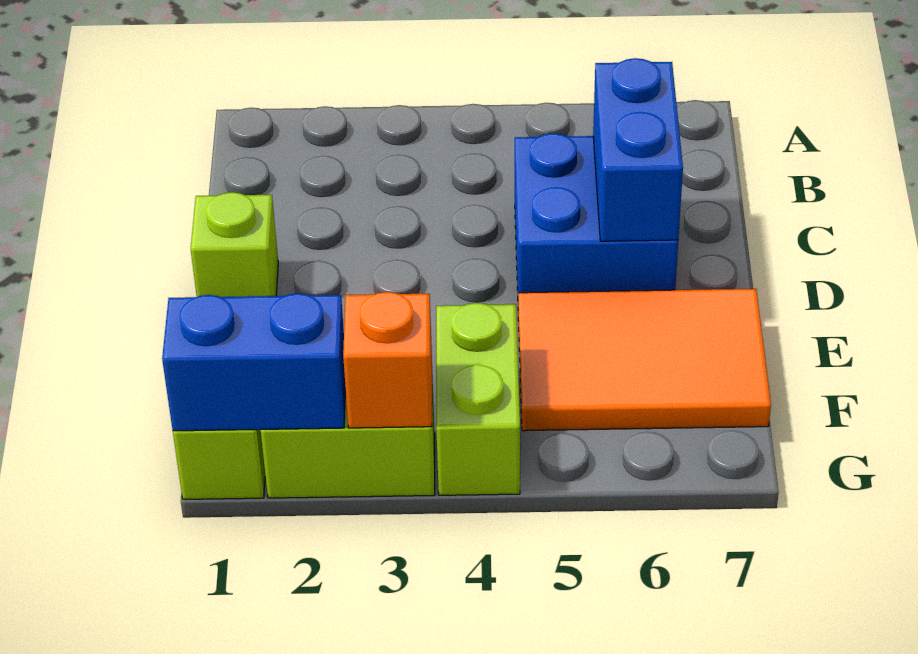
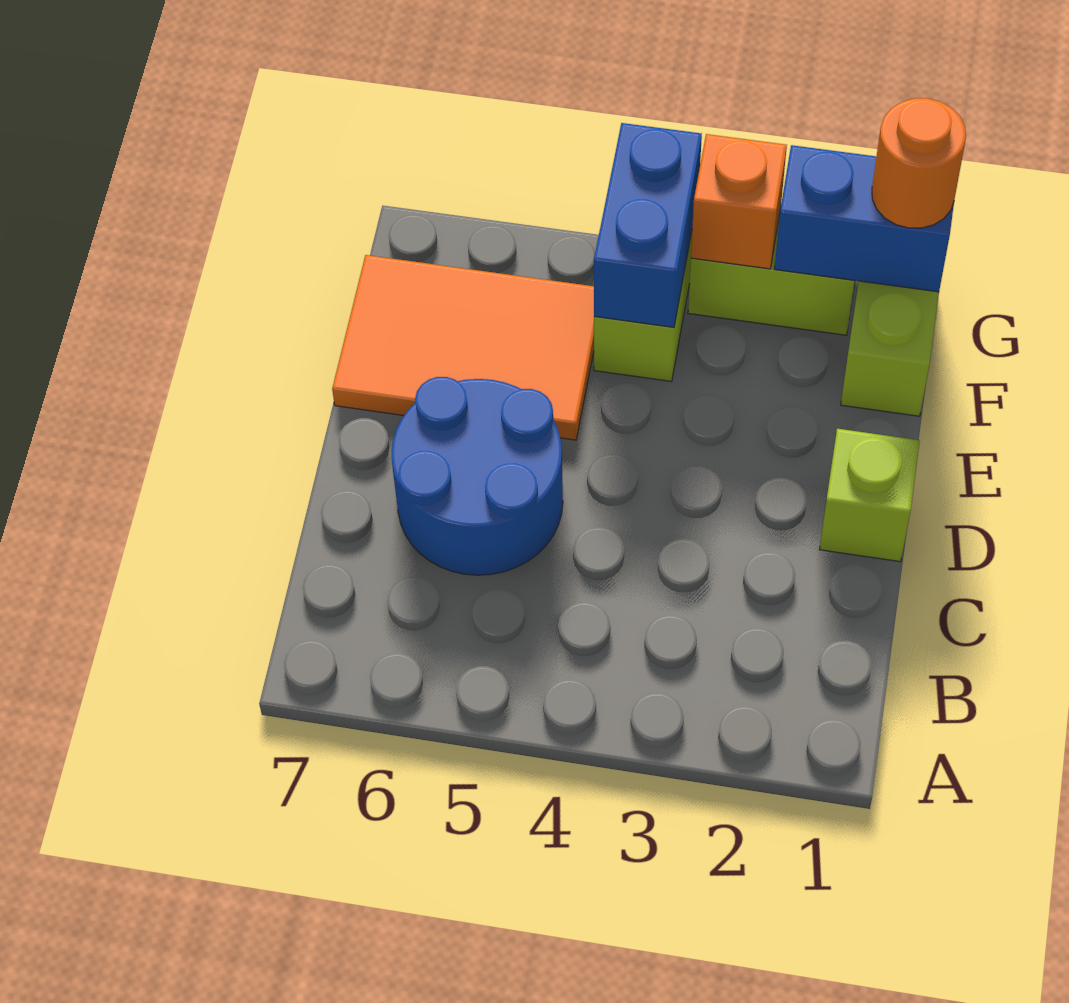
blue 2x2 brick [515,133,678,293] -> blue 2x2 round brick [391,377,563,575]
blue 1x2 brick [593,58,683,241] -> blue 1x2 brick moved to [594,123,702,327]
none -> orange 1x1 round brick [872,98,966,228]

